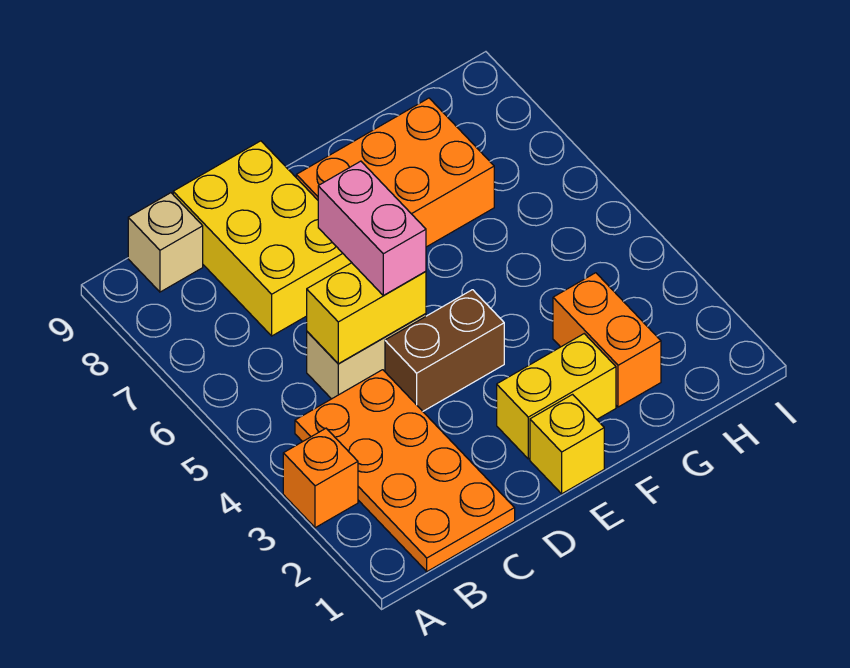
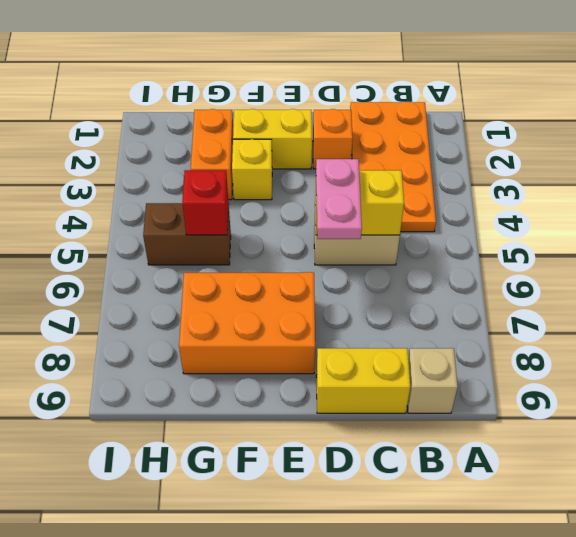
orange 1x1 brick [283,428,358,528] -> orange 1x1 brick moved to [313,109,353,169]
yellow 2x3 brick [173,141,352,336] -> yellow 1x2 brick [316,348,410,413]
brown 1x2 brick [385,290,504,411] -> brown 1x2 brick moved to [143,203,231,265]
pink 1x2 brick [318,161,426,295] -> pink 1x2 plate [316,159,362,239]
yellow 1x1 brick [530,394,604,494] -> yellow 1x1 brick moved to [232,139,272,200]
none -> red 1x1 brick [182,170,229,235]

